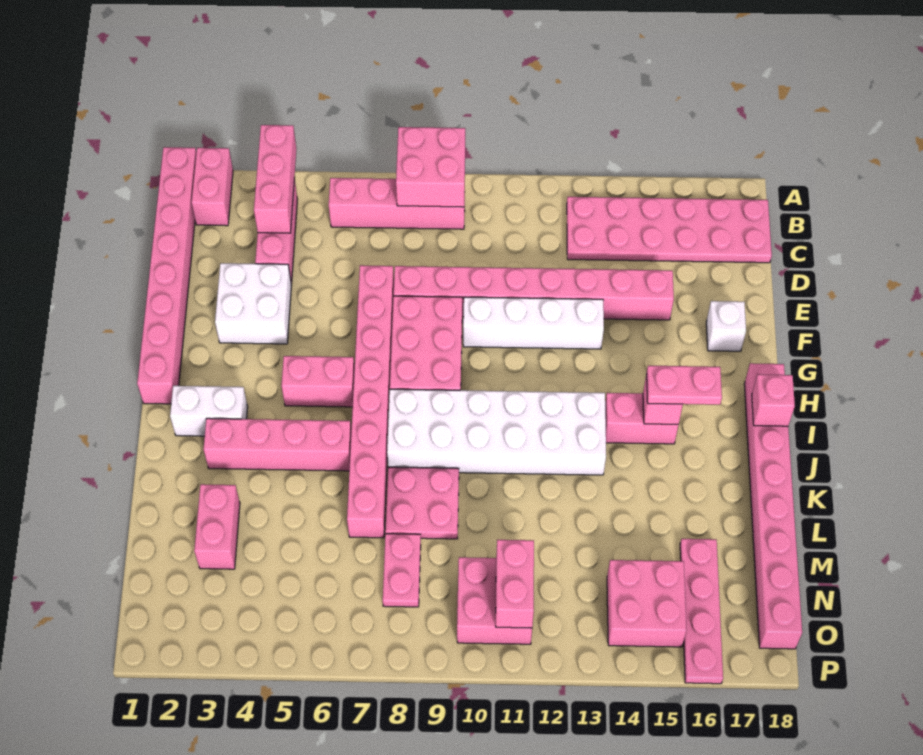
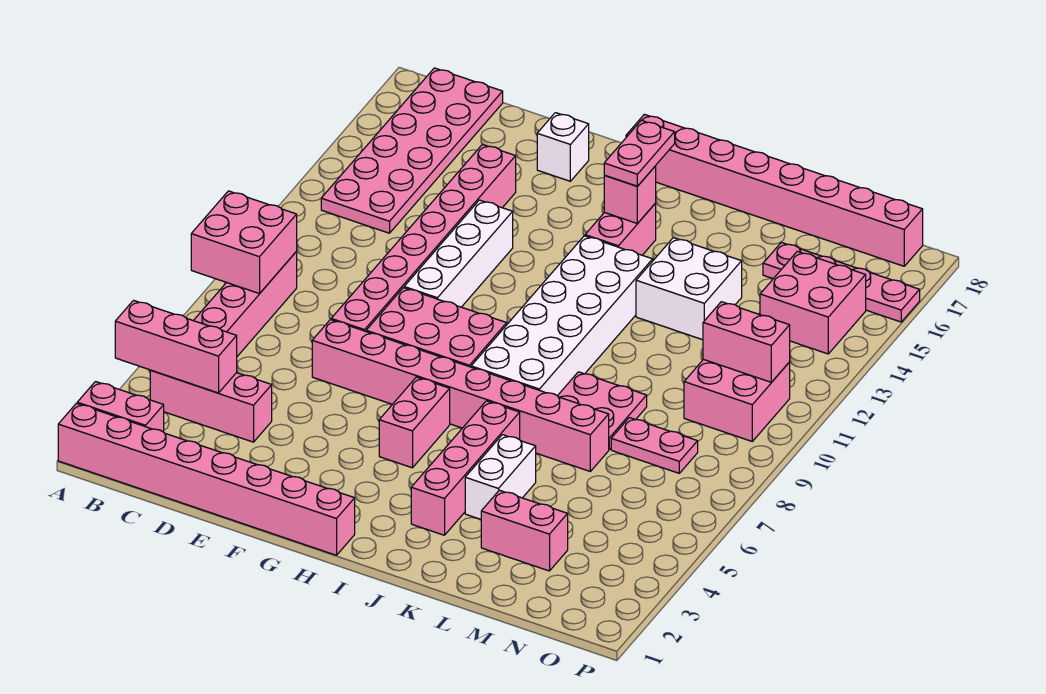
white 2x2 brick [215,263,291,344] -> white 2x2 brick moved to [636,238,742,340]
white 1x2 brick [170,386,248,436] -> white 1x2 brick moved to [465,435,536,519]
pink 1x1 brick [752,374,795,426] -> none

